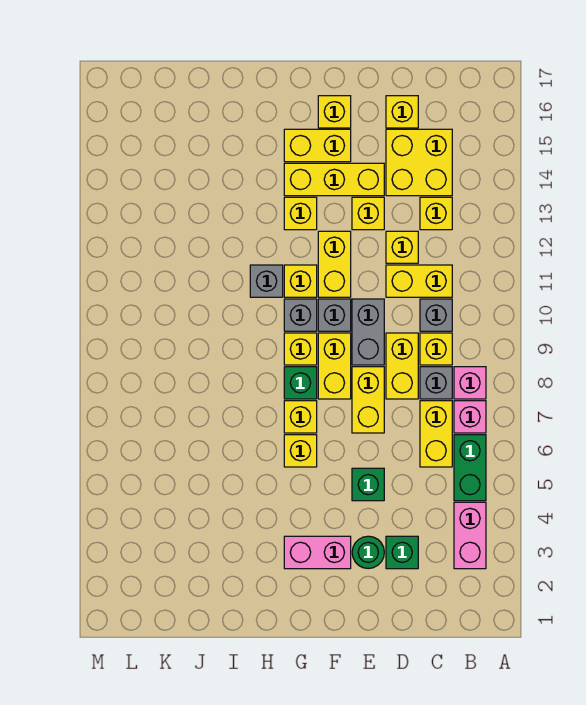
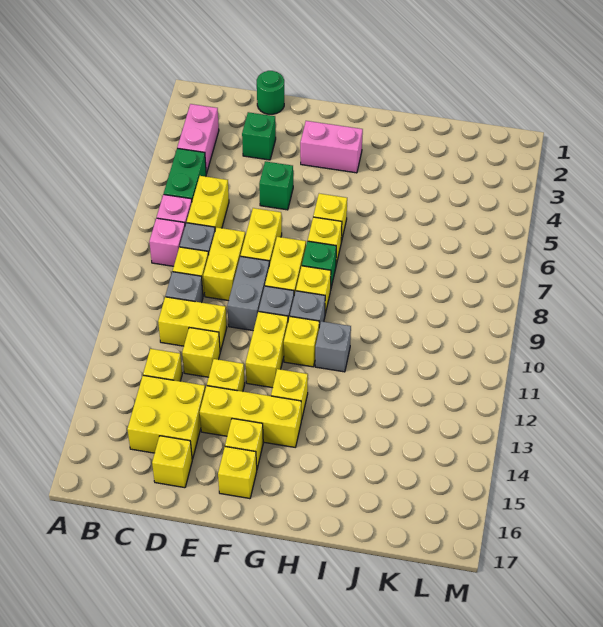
green 1x1 round brick [352,536,384,569] -> green 1x1 round brick moved to [257,71,284,114]
yellow 1x2 brick [284,129,351,162] -> yellow 1x1 brick [225,418,263,468]

